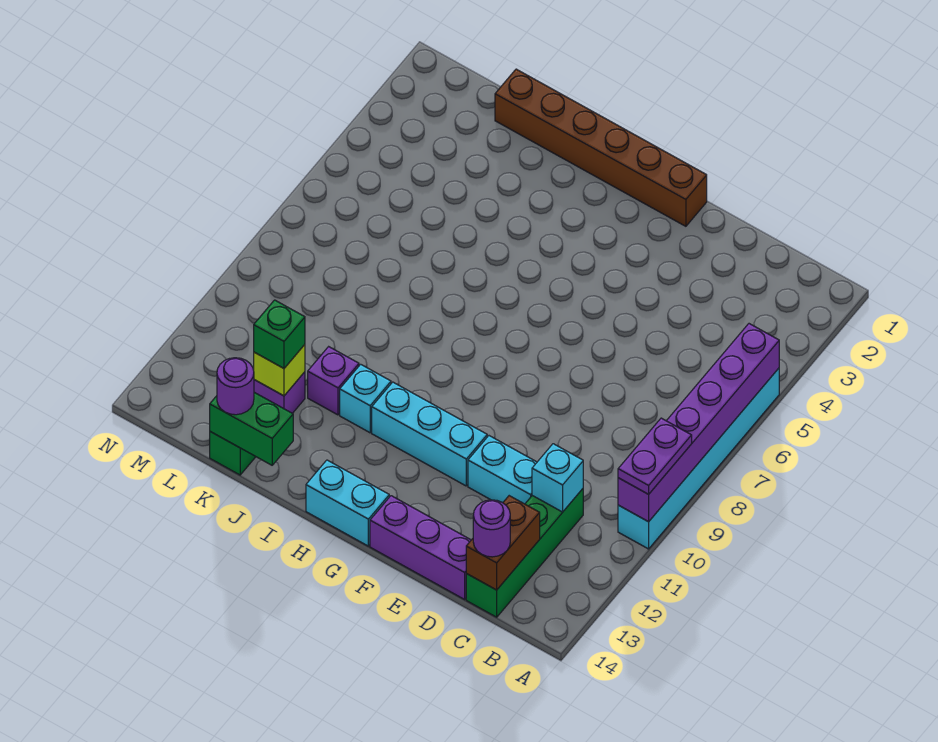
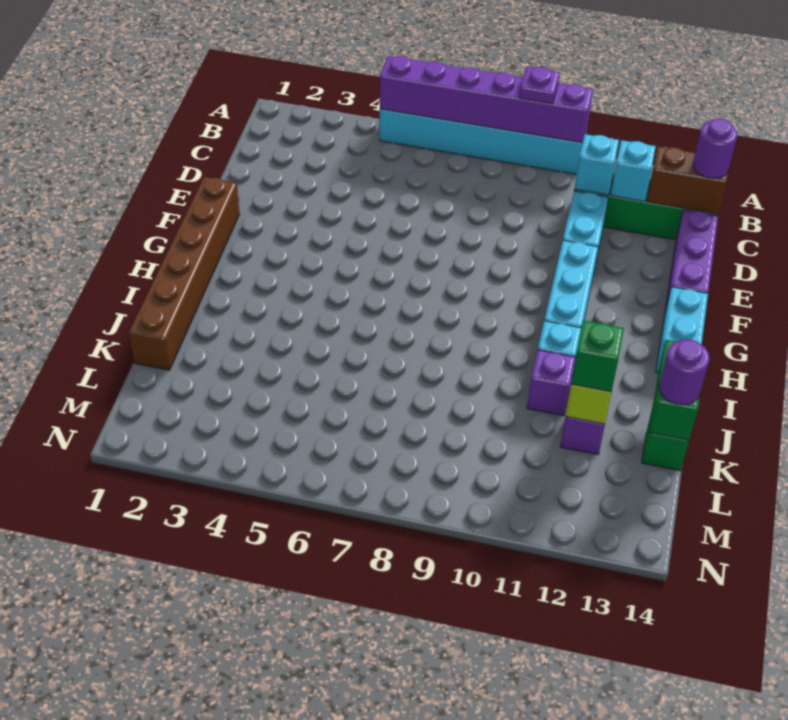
purple 1x2 plate [618,418,692,494] -> purple 1x1 plate [519,67,560,104]
none -> cyan 1x1 brick [611,140,656,202]

